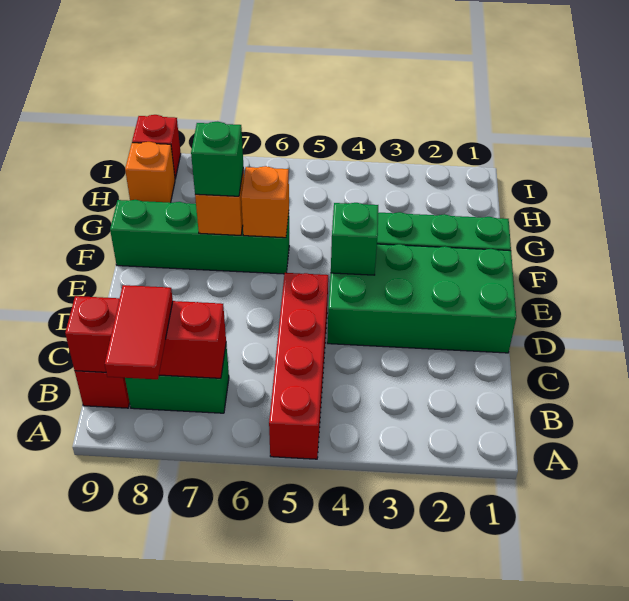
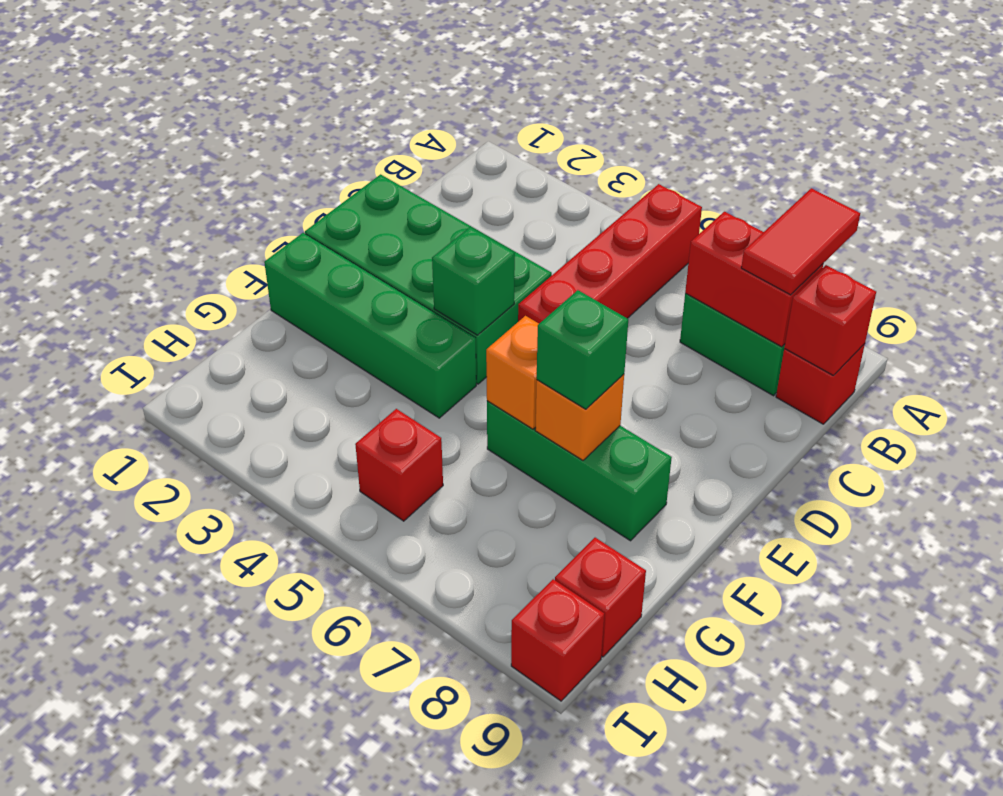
green 1x4 brick [110,200,289,274] -> green 1x3 brick [487,401,672,541]
none -> red 1x1 brick [355,409,443,521]
orange 1x1 brick [125,142,175,203] -> red 1x1 brick [555,538,646,657]

